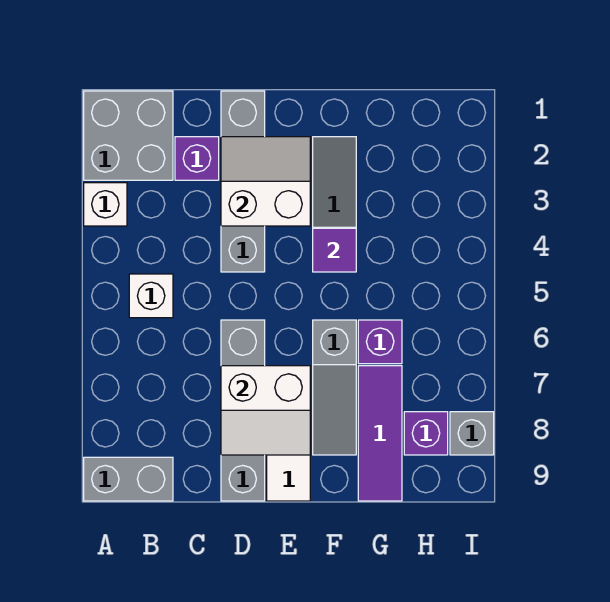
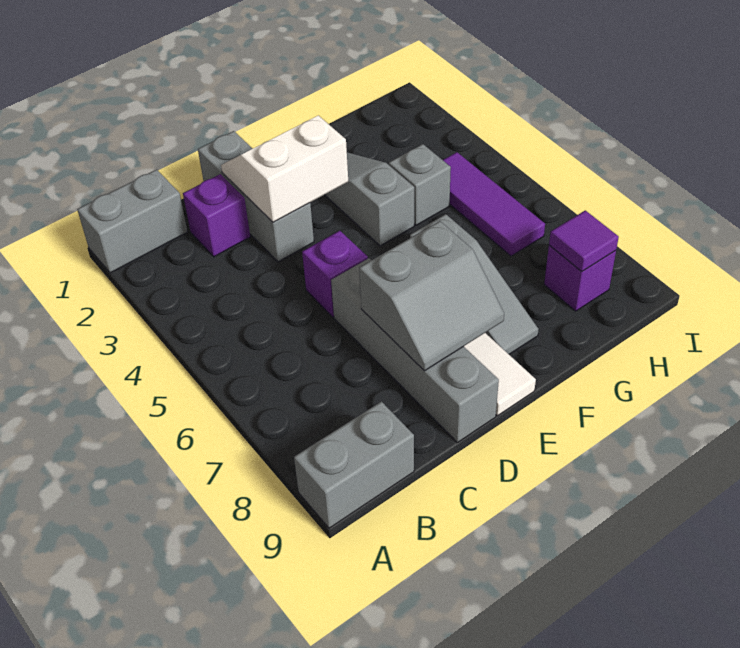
grey 2x2 brick [84,91,173,180] -> grey 1x2 brick [77,169,187,273]
white 1x1 brick [84,183,127,226] -> none
white 1x1 brick [129,274,173,318] -> none
grey 1x4 brick [221,91,265,272] -> grey 1x3 brick [198,131,314,262]
white 2x2 slope [221,366,310,455] -> grey 2x2 slope [359,221,504,371]
purple 1x1 tile [313,228,356,272] -> purple 1x1 tile moved to [549,210,619,272]
purple 1x1 brick [358,320,402,364] -> purple 1x1 brick moved to [302,230,368,317]
purple 1x3 tile [358,366,402,501] -> purple 1x3 tile moved to [443,152,545,256]
grey 1x1 brick [450,412,494,455] -> grey 1x1 brick moved to [389,144,451,225]

